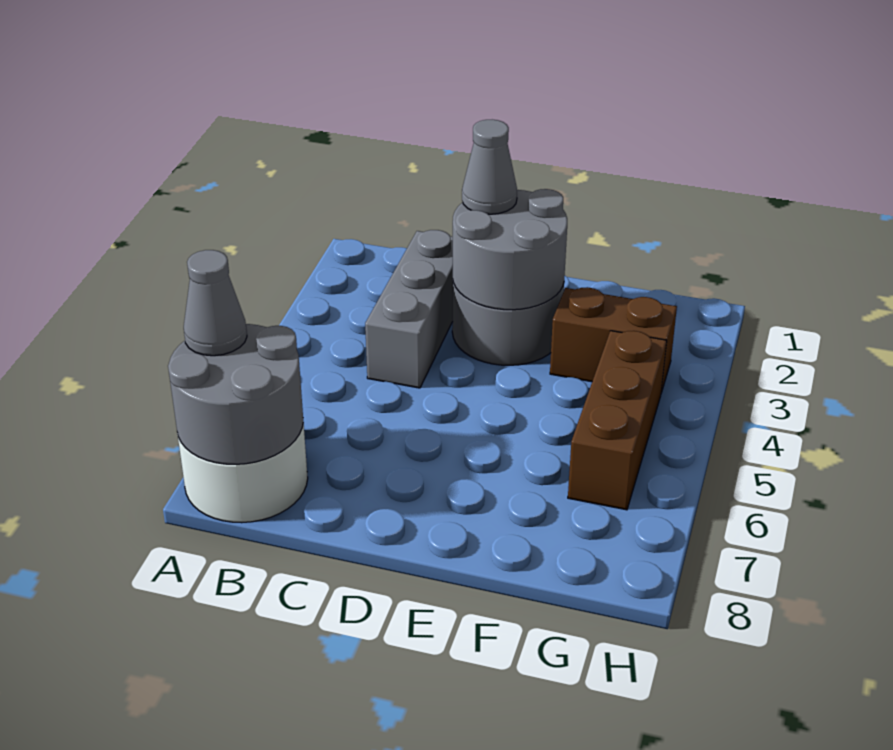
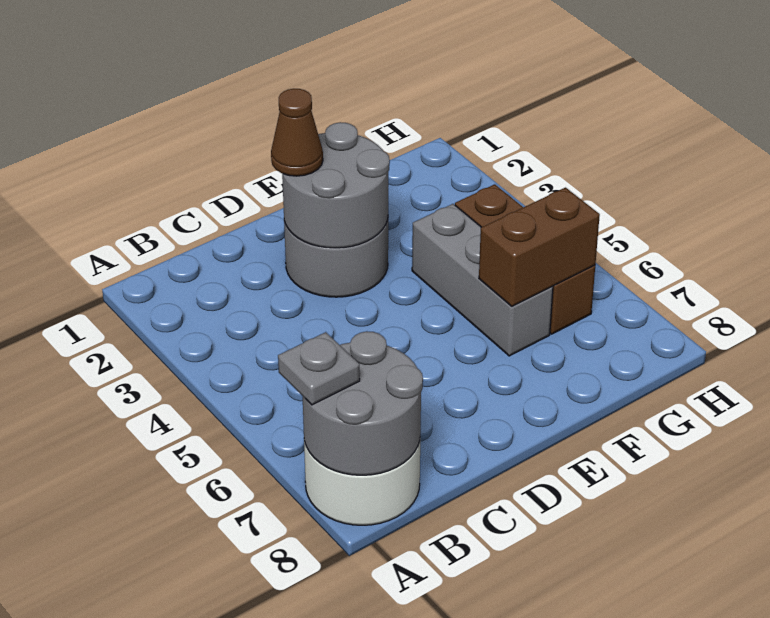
grey 1x1 cone [184,250,247,356] -> grey 1x1 plate [278,332,360,405]
grey 1x3 brick [365,230,453,388] -> grey 1x3 brick moved to [412,204,553,356]
grey 1x1 cone [462,120,517,214] -> brown 1x1 cone [271,89,323,176]
brown 1x2 brick [550,287,677,393] -> brown 1x2 brick moved to [479,188,600,307]

